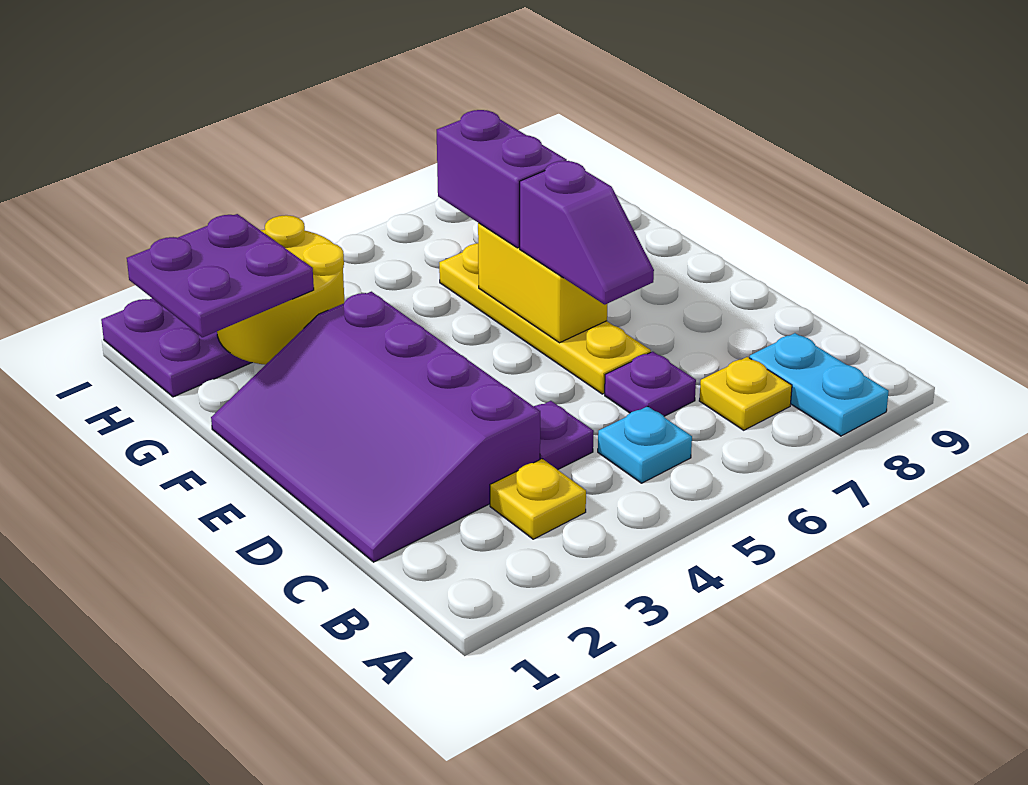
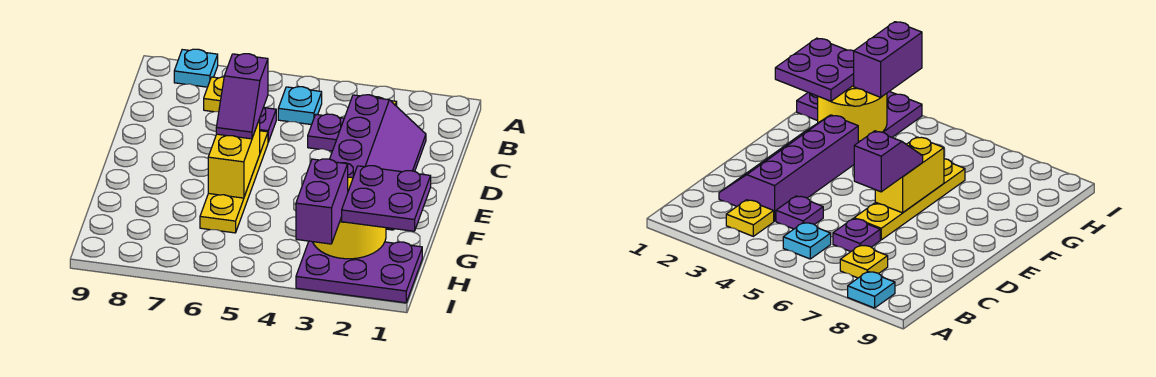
cyan 1x2 plate [749,333,889,436] -> cyan 1x1 plate [174,49,218,87]
purple 3x4 slope [211,292,540,562] -> purple 2x4 slope [330,95,426,230]
purple 1x2 slope [520,161,654,304] -> purple 1x2 slope turned to [216,54,268,139]
purple 1x2 brick [437,110,567,248] -> purple 1x2 brick moved to [296,159,348,244]

